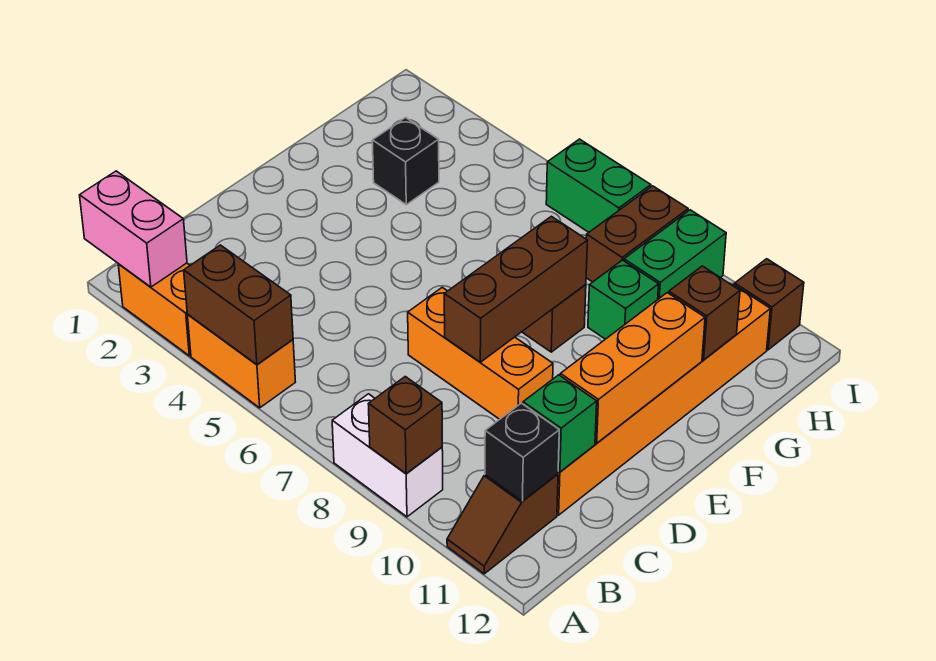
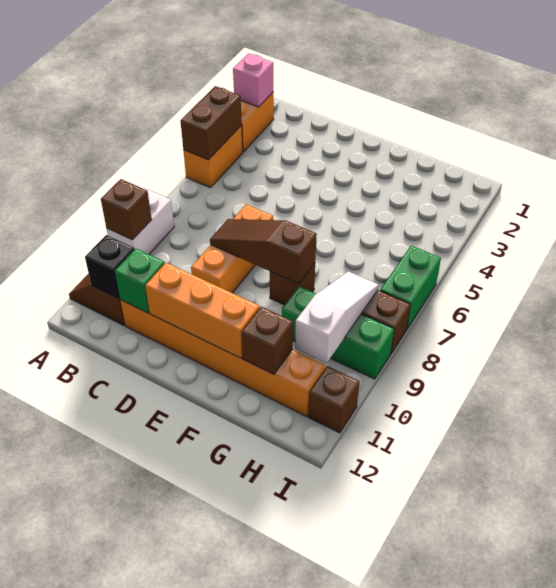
pink 1x2 brick [80,171,187,287] -> pink 1x1 brick [233,53,273,107]
brown 1x3 brick [444,216,588,362] -> brown 1x3 slope [210,219,317,284]
black 1x1 brick [372,118,439,205] -> none
none -> white 1x3 slope [295,271,379,363]

